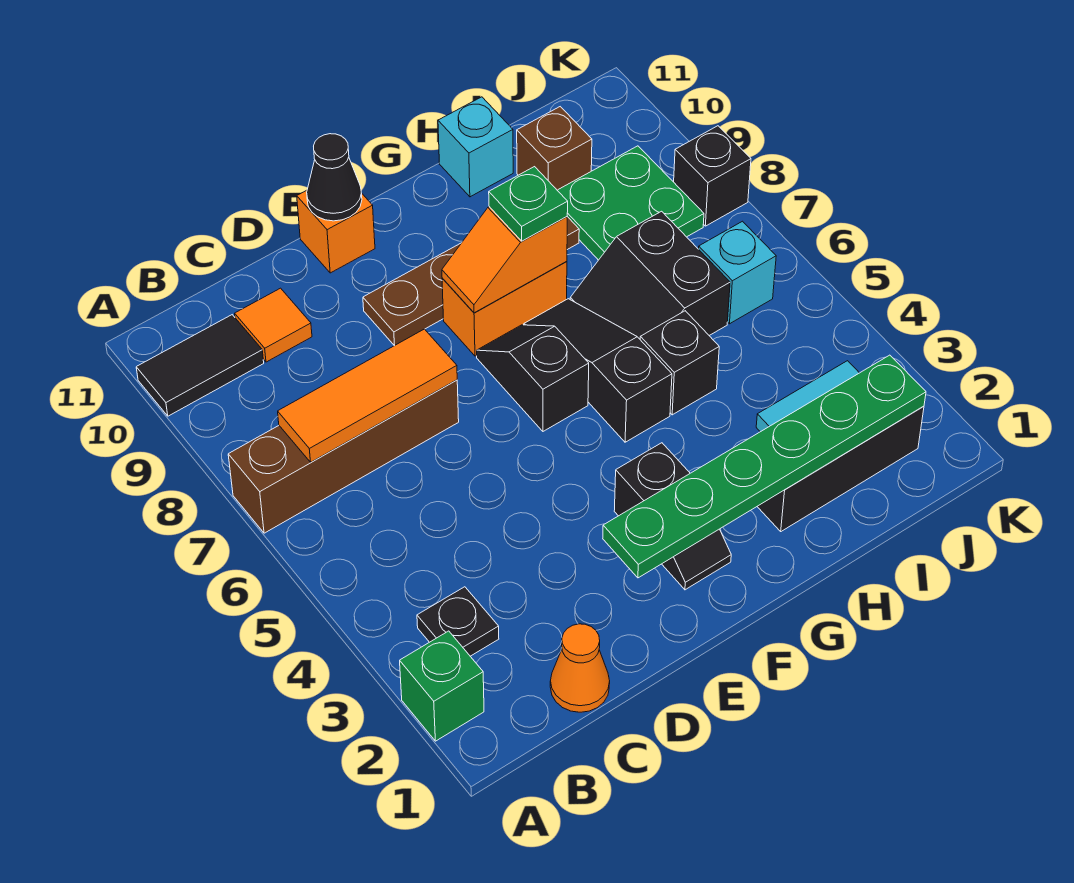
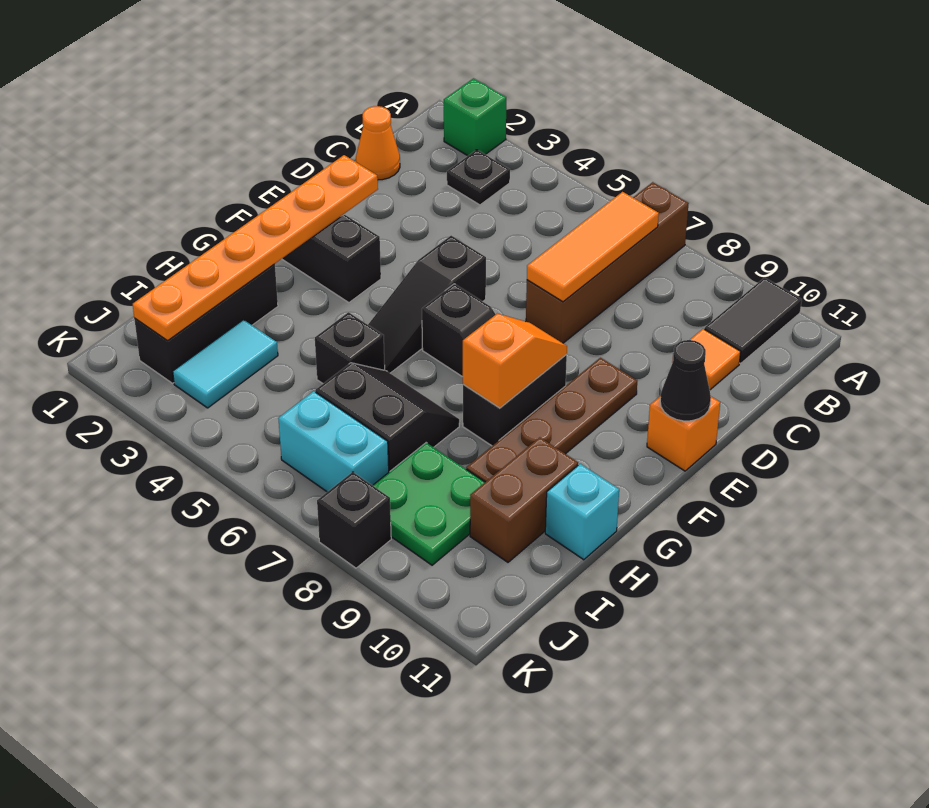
green 1x6 plate [603,355,926,578] -> orange 1x6 plate [133,155,378,341]
orange 1x2 brick [442,261,567,356] -> black 1x2 brick [463,355,567,446]
black 1x3 slope [524,299,672,442] -> black 1x3 slope turned to [368,236,486,373]
green 1x1 plate [489,167,568,241] -> none
brown 1x1 brick [517,107,592,190] -> brown 1x2 brick [470,437,578,562]
cyan 1x1 brick [699,221,776,324] -> cyan 1x2 brick [278,391,389,492]

